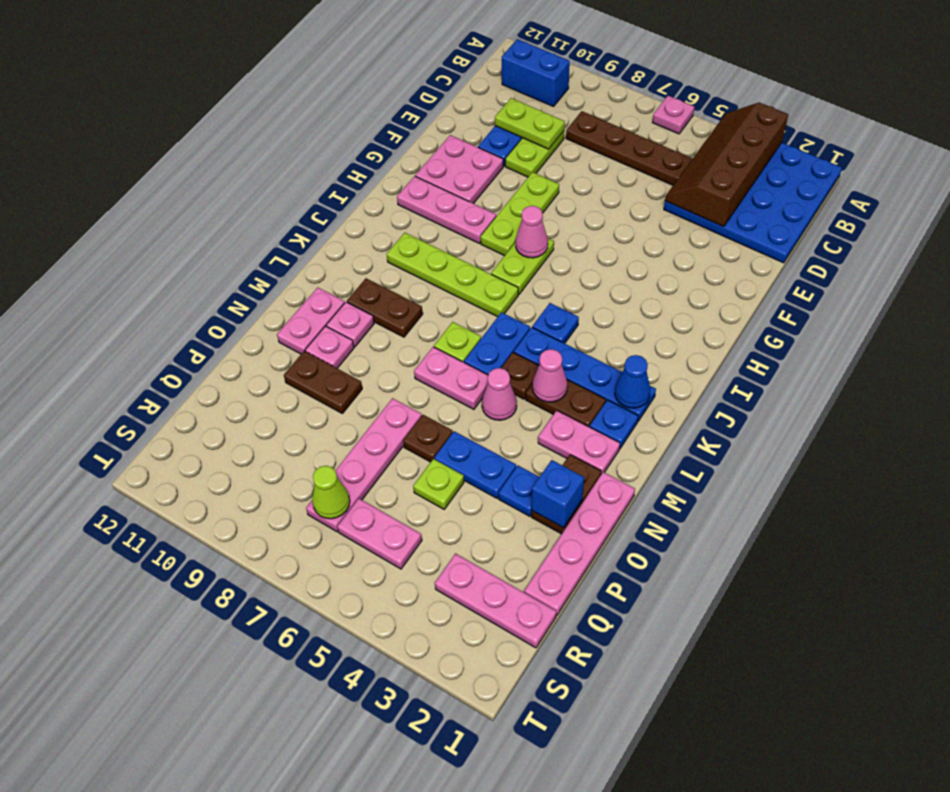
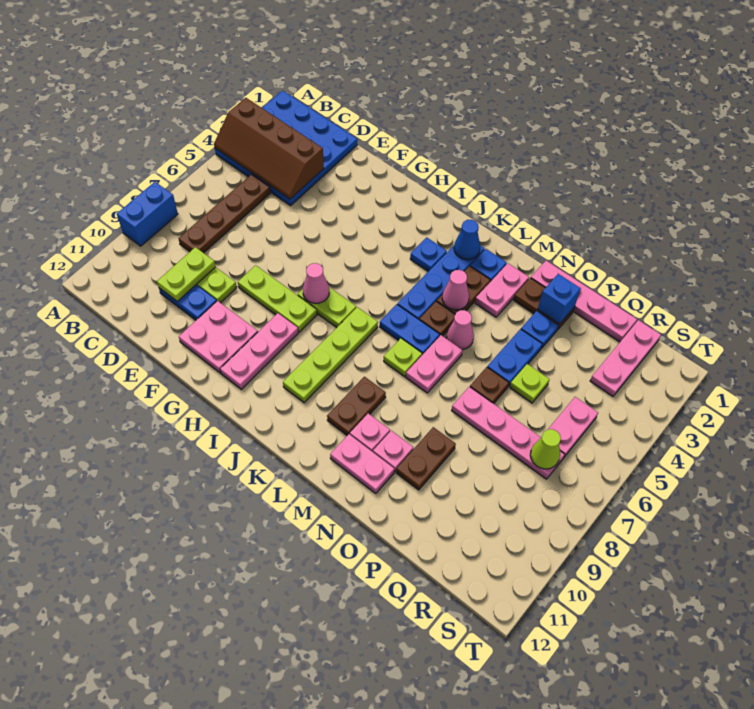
pink 1x1 plate [653,96,694,134] -> none
blue 1x2 brick [502,39,570,107] -> blue 1x2 brick moved to [117,182,178,246]
blue 1x1 plate [532,303,579,343] -> blue 1x1 plate moved to [410,237,447,271]

